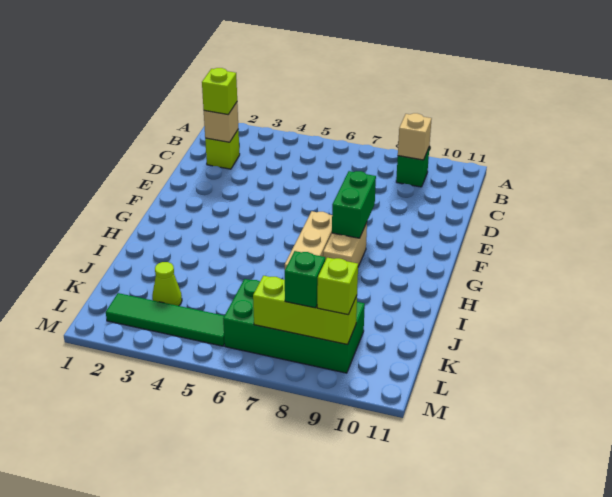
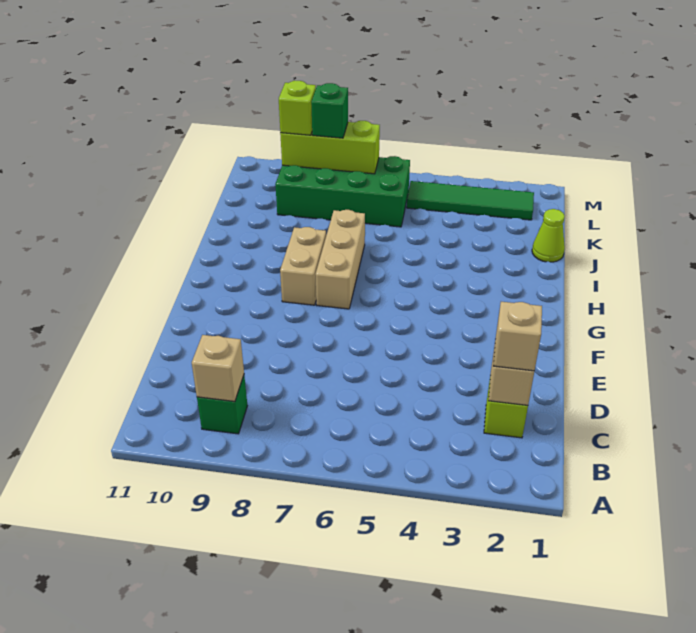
lime 1x1 brick [202,68,237,115] -> tan 1x1 brick [493,302,542,371]
green 1x2 brick [332,171,376,238] -> none
lime 1x1 cone [152,262,182,306] -> lime 1x1 cone moved to [532,209,565,262]

